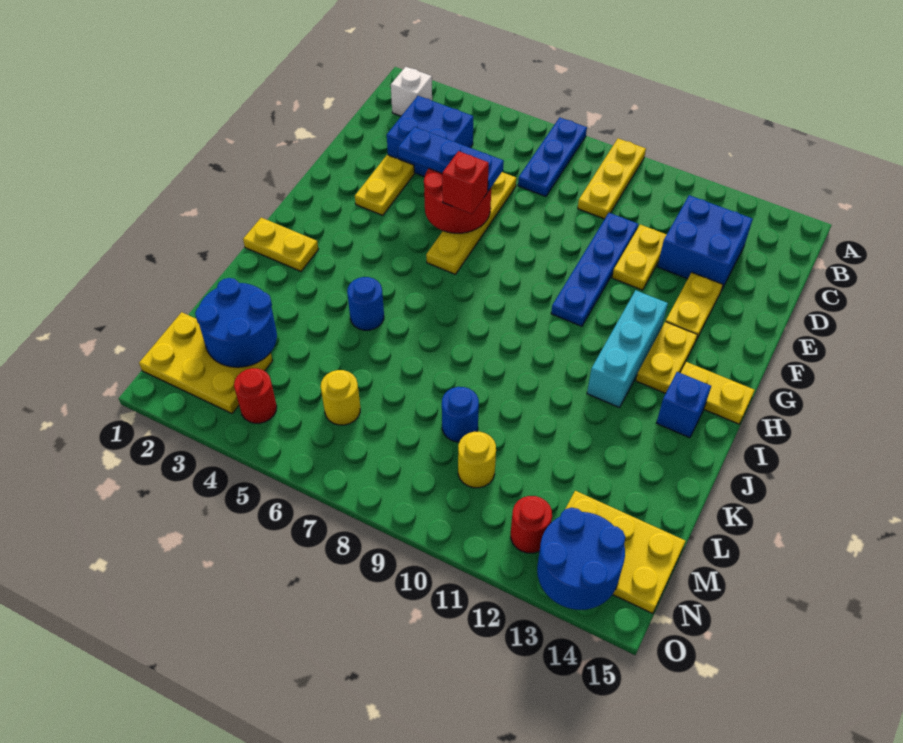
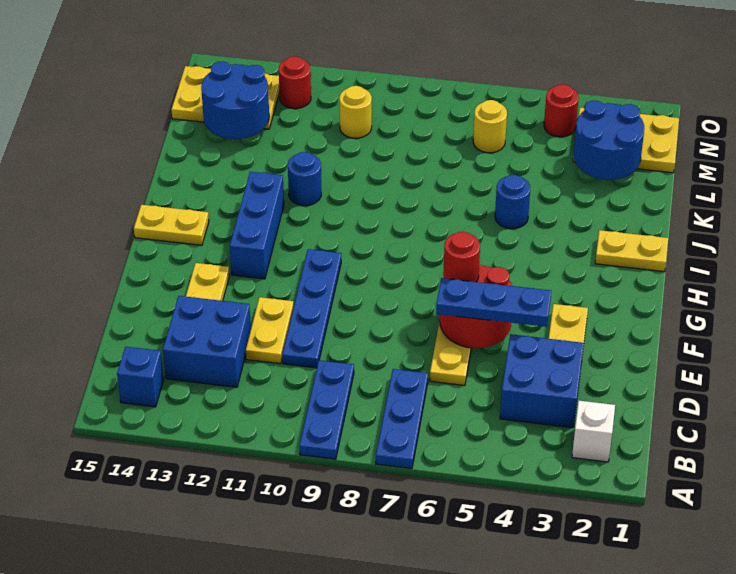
yellow 1x3 plate [578,139,646,219] -> blue 1x3 plate [299,360,354,459]
red 1x1 brick [442,151,489,214] -> red 1x1 round brick [443,232,480,282]
cyan 1x3 brick [587,290,668,408] -> blue 1x3 brick [230,172,284,279]
yellow 1x2 plate [636,322,697,393] -> none
blue 1x1 brick [657,372,711,438] -> blue 1x1 brick moved to [117,347,164,407]
blue 1x1 round brick [442,387,479,442] -> blue 1x1 round brick moved to [288,152,321,206]
blue 2x2 round brick [537,508,625,610] -> blue 2x2 round brick moved to [201,61,269,139]

